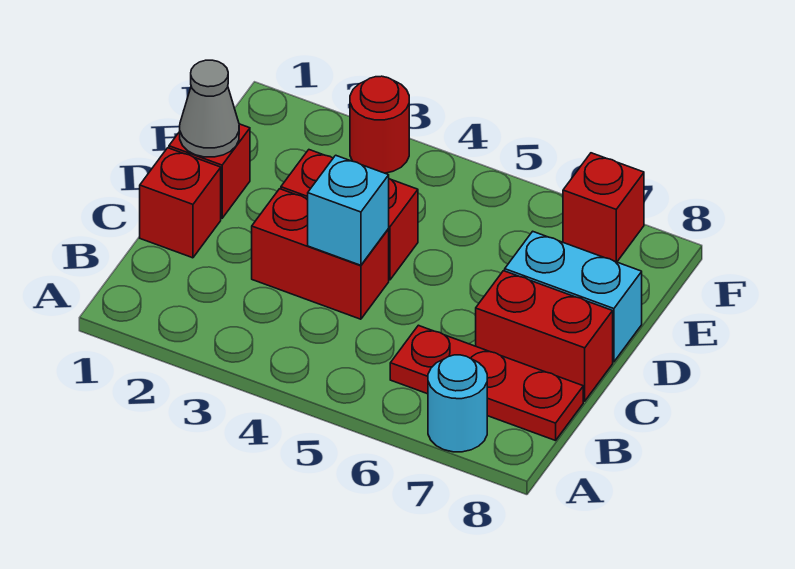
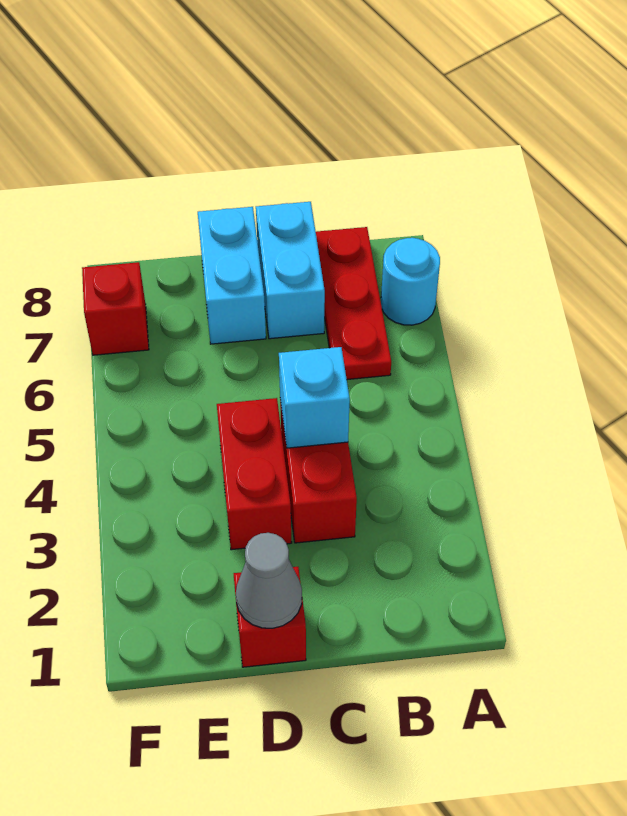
red 1x1 brick [140,148,221,258] -> none
red 1x2 brick [476,271,613,401] -> cyan 1x2 brick [256,202,325,339]
red 1x1 round brick [350,76,409,173] -> none

